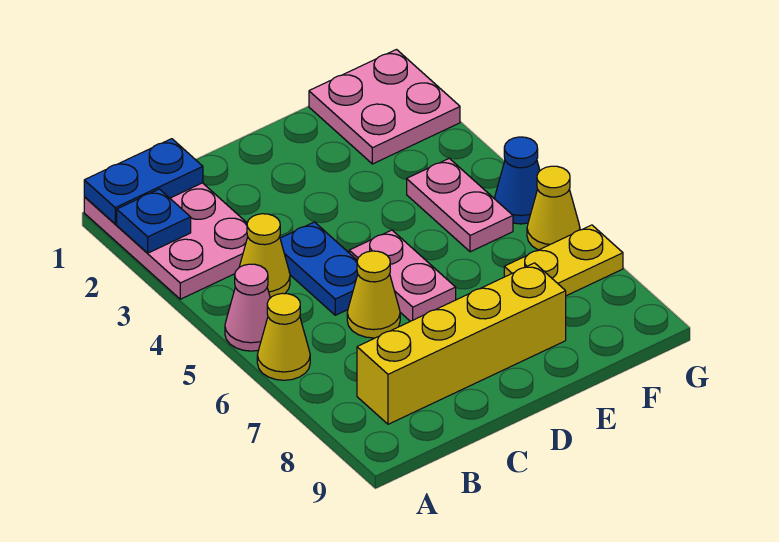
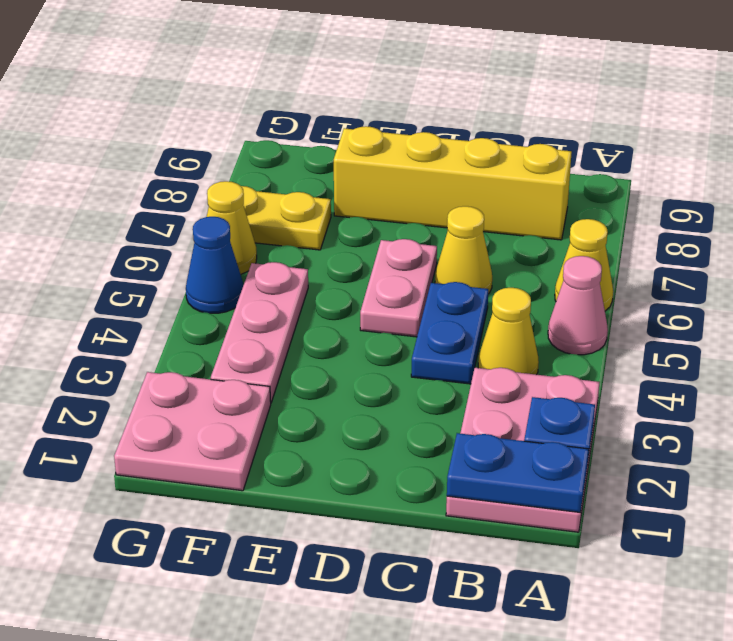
pink 1x2 plate [407,158,513,252] -> pink 1x3 plate [211,262,308,402]

